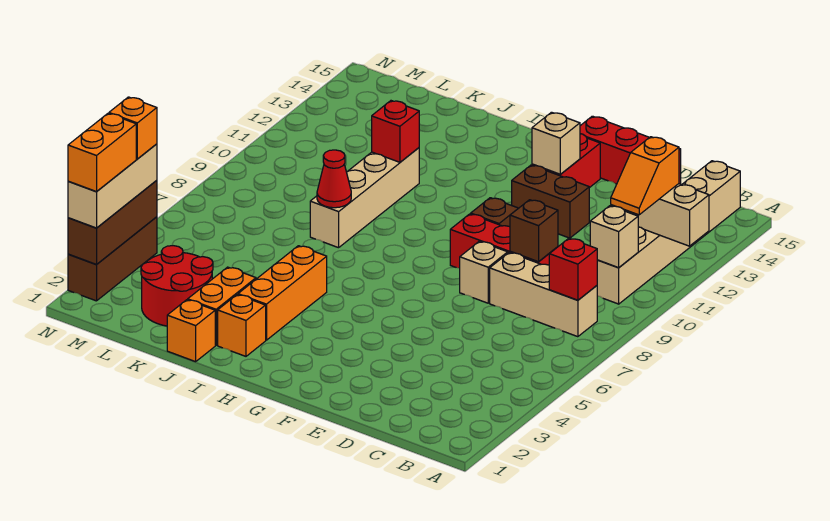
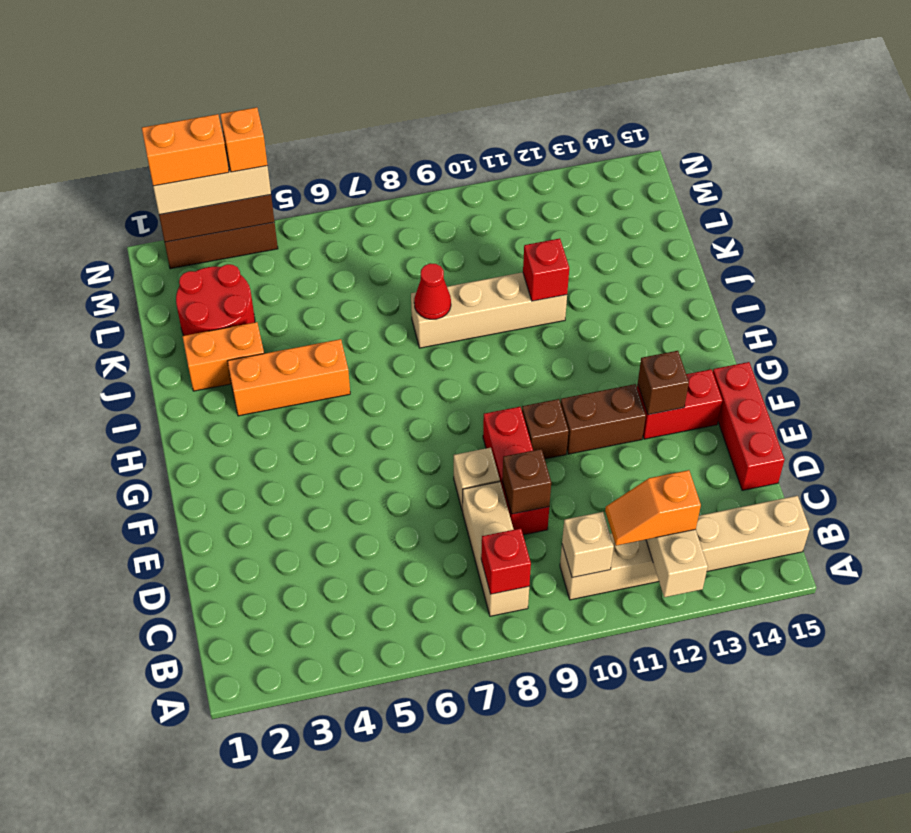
brown 1x2 brick [512,165,589,238] -> brown 1x2 brick turned to [561,384,646,454]
tan 1x1 brick [532,112,580,174] -> brown 1x1 brick [638,351,689,415]
orange 1x1 brick [218,295,266,356] -> none
orange 1x1 brick [167,300,215,362] -> none

